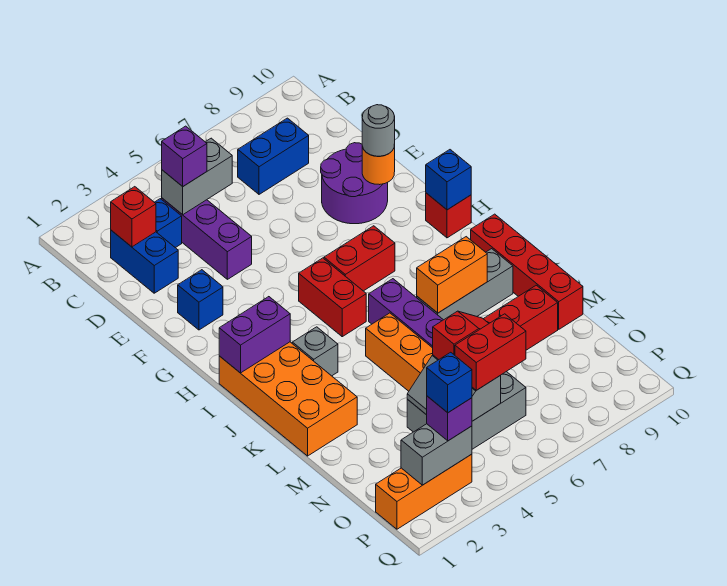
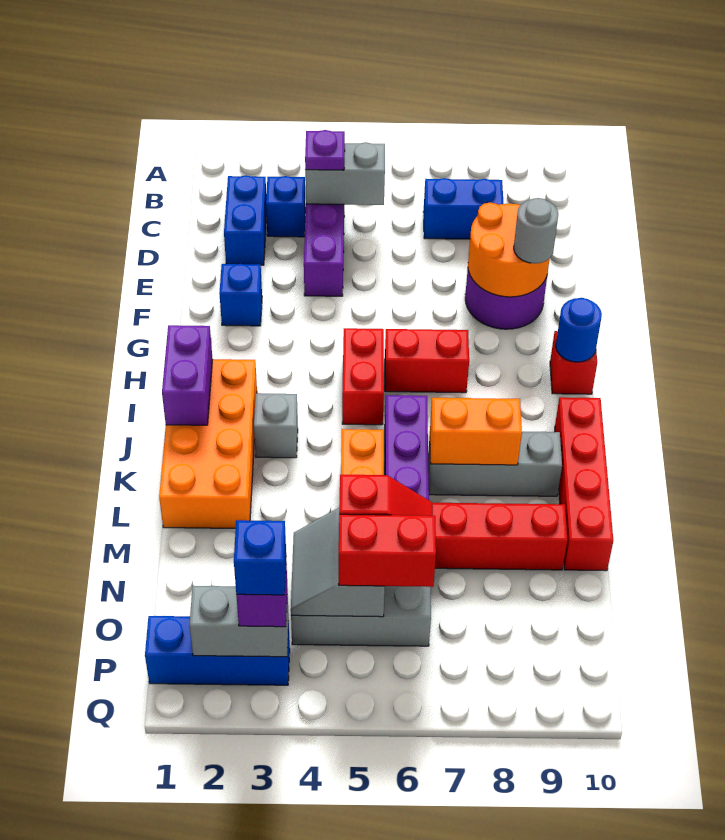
red 1x1 brick [111,187,156,247] -> none
purple 1x1 brick [162,126,207,186] -> purple 1x1 plate [305,130,345,170]
orange 1x1 round brick [362,144,395,185] -> orange 2x2 round brick [468,203,550,297]
blue 1x1 brick [426,150,471,210] -> blue 1x1 round brick [556,298,602,362]
purple 1x2 brick [219,297,290,373] -> purple 1x2 brick turned to [162,325,213,425]
orange 1x3 brick [376,454,472,529] -> blue 1x3 brick [145,616,290,685]

